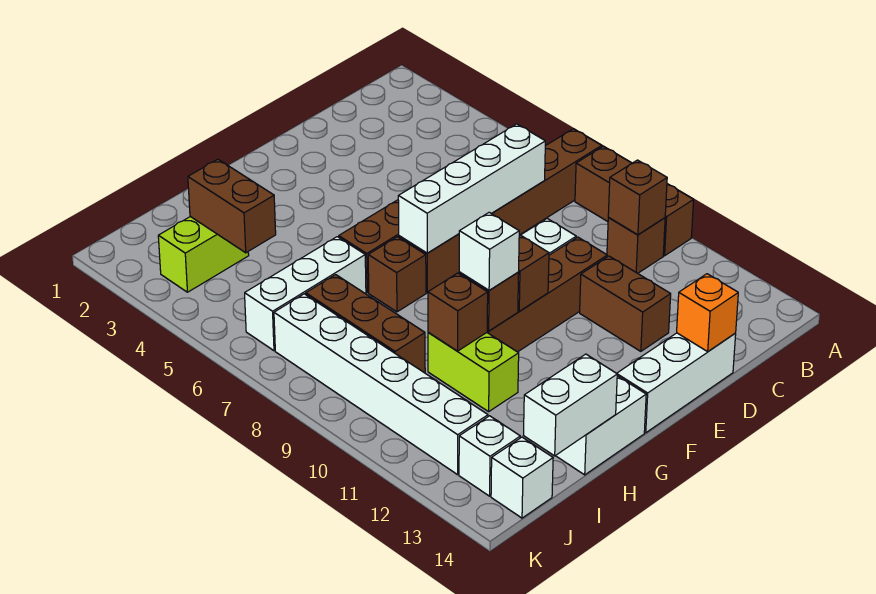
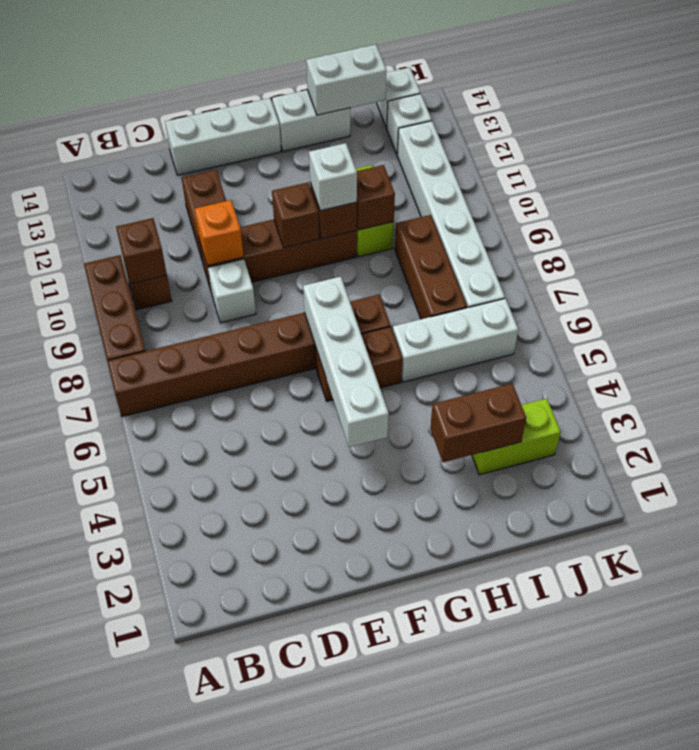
white 1x4 brick [398,124,545,253] -> white 1x4 brick turned to [303,277,389,447]
orange 1x1 brick [677,274,738,352] -> orange 1x1 brick moved to [195,200,244,266]
brown 1x2 brick [188,159,276,253] -> brown 1x2 brick turned to [430,384,526,462]

